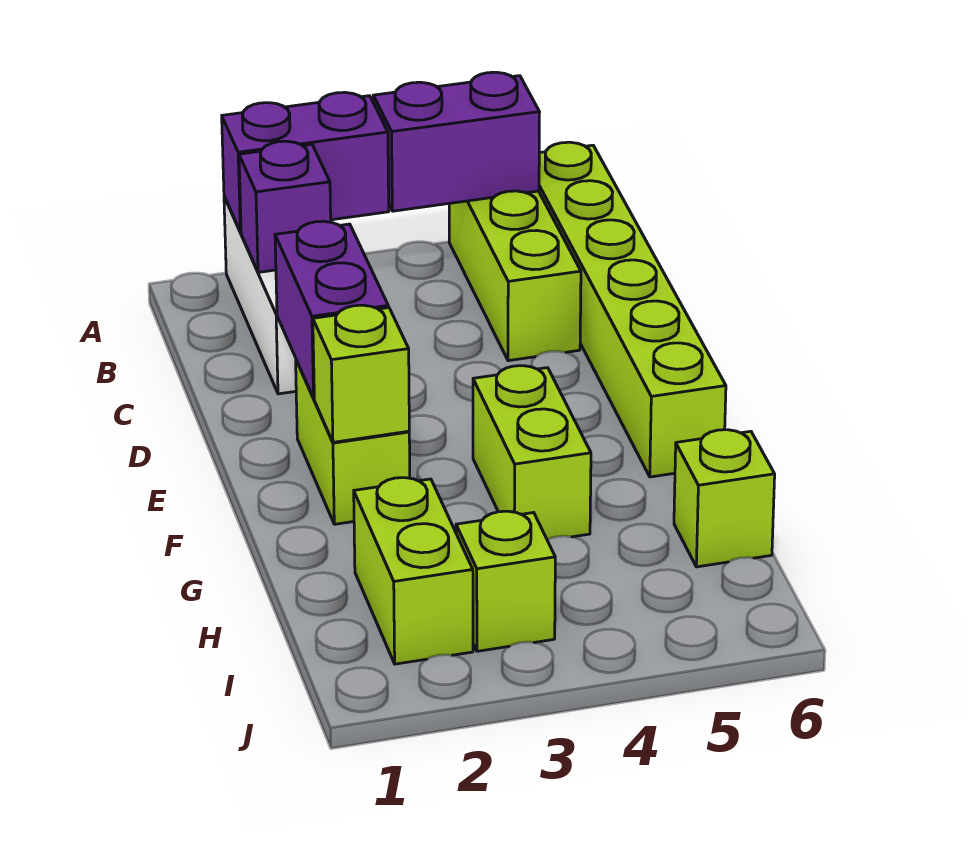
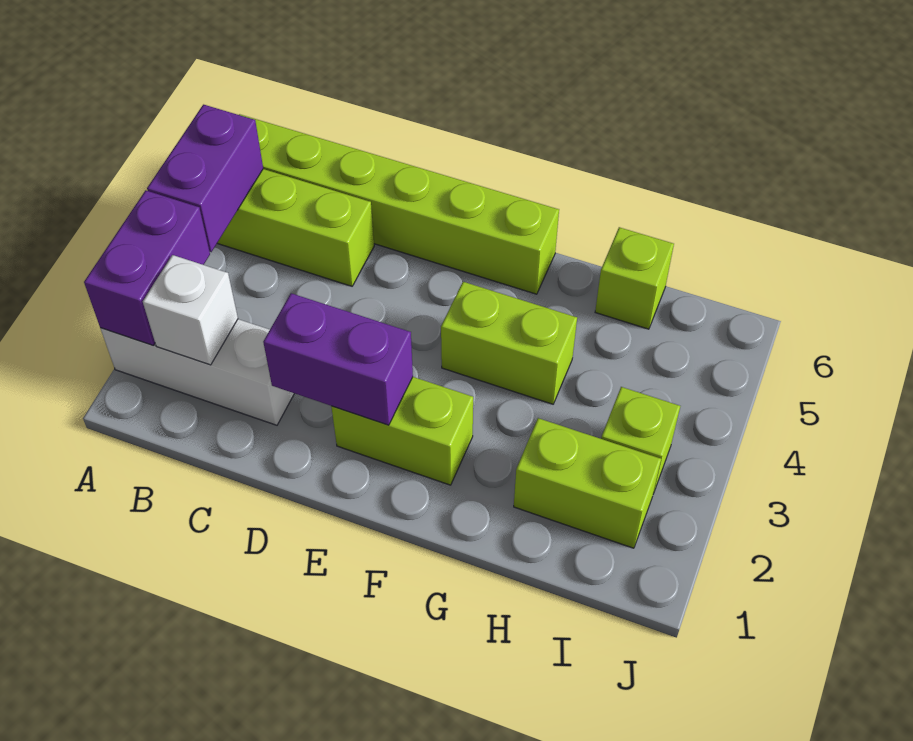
purple 1x1 brick [239,141,331,272] -> white 1x1 brick [143,255,238,365]
lime 1x1 brick [313,305,409,442] -> none

